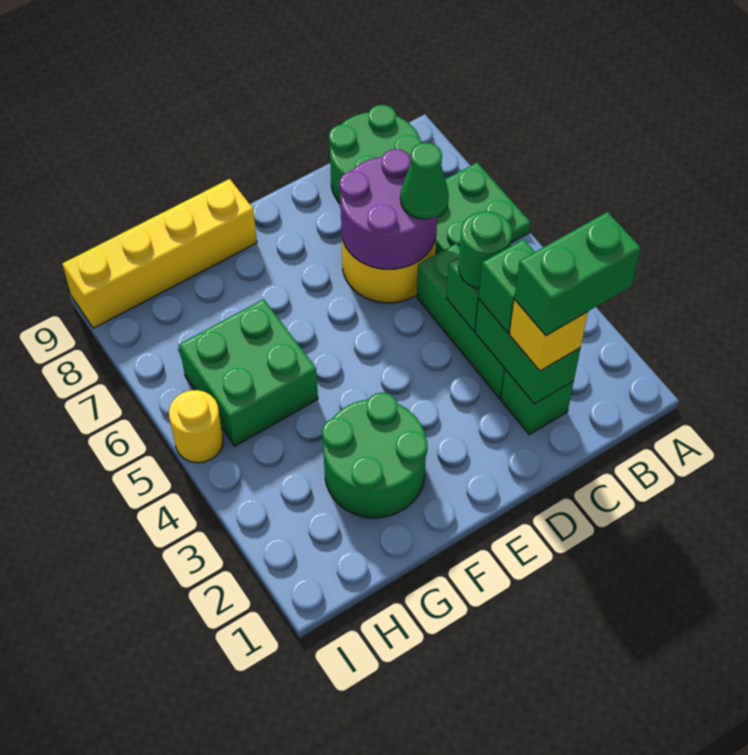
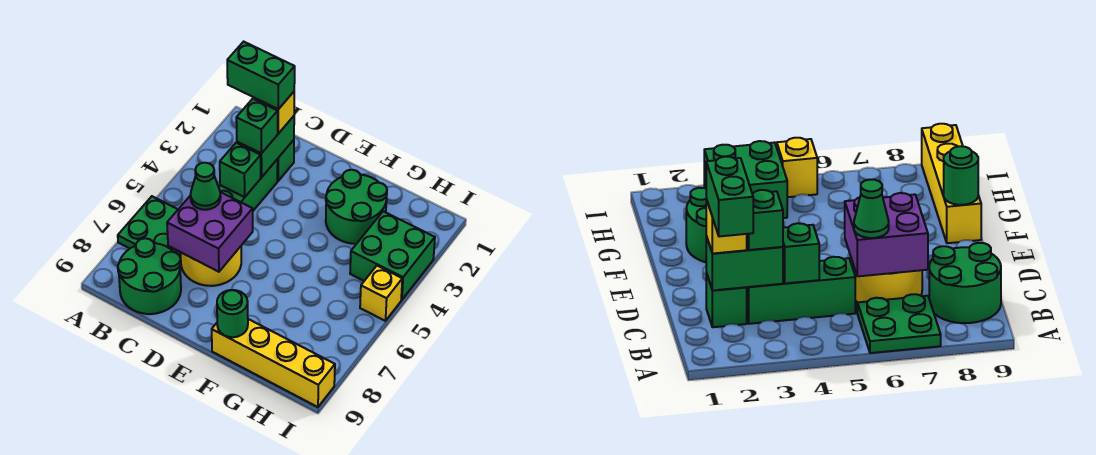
green 1x1 round brick [458,211,512,288] -> green 1x1 round brick moved to [217,290,248,337]
purple 2x2 round brick [339,149,437,269] -> purple 2x2 brick [167,192,253,272]
green 2x2 brick [179,299,318,446] -> green 2x2 brick moved to [350,211,435,300]
yellow 1x1 round brick [169,390,223,463] -> yellow 1x1 brick [360,266,402,321]

